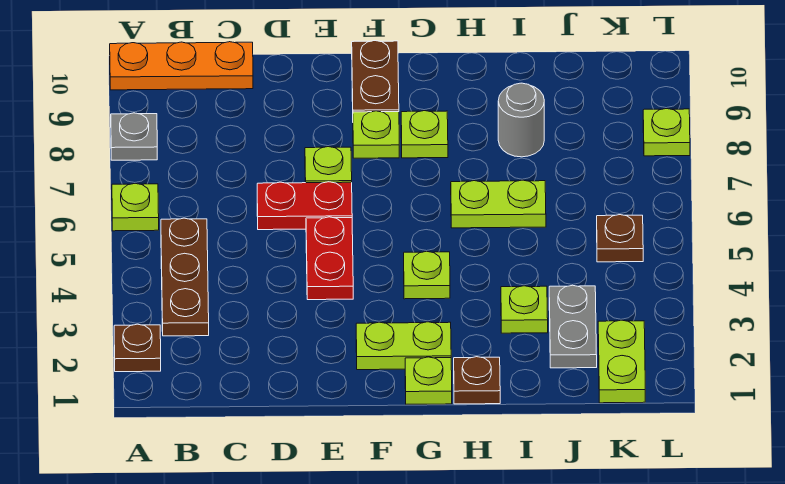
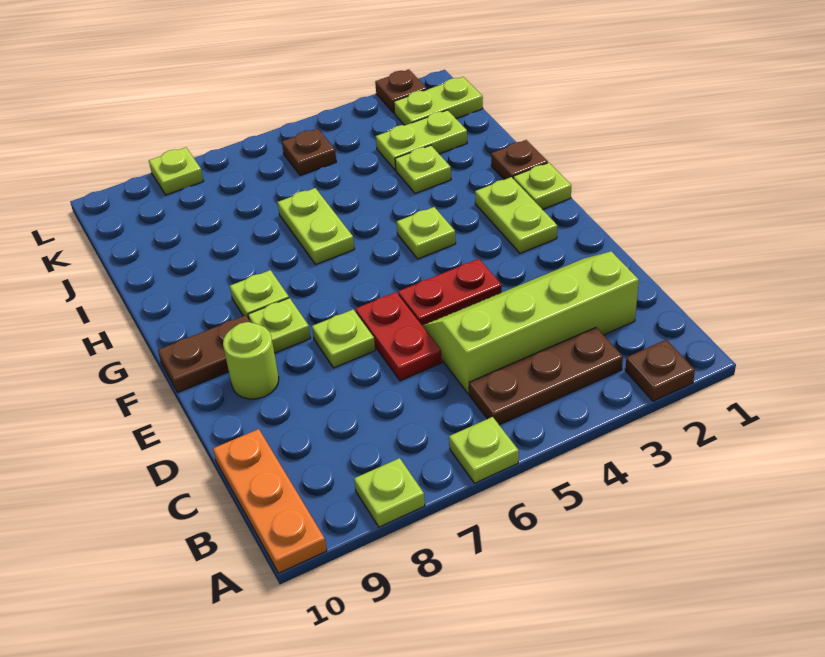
grey 1x1 plate [111,113,157,160] -> lime 1x1 plate [354,458,425,527]
none -> lime 2x4 slope [422,251,639,394]
none -> lime 1x1 round brick [223,322,279,399]
grey 1x1 round brick [498,83,544,157] -> none
grey 1x2 plate [549,285,597,368] -> lime 1x2 plate [376,110,467,170]
none -> brown 1x1 plate [375,70,427,113]

